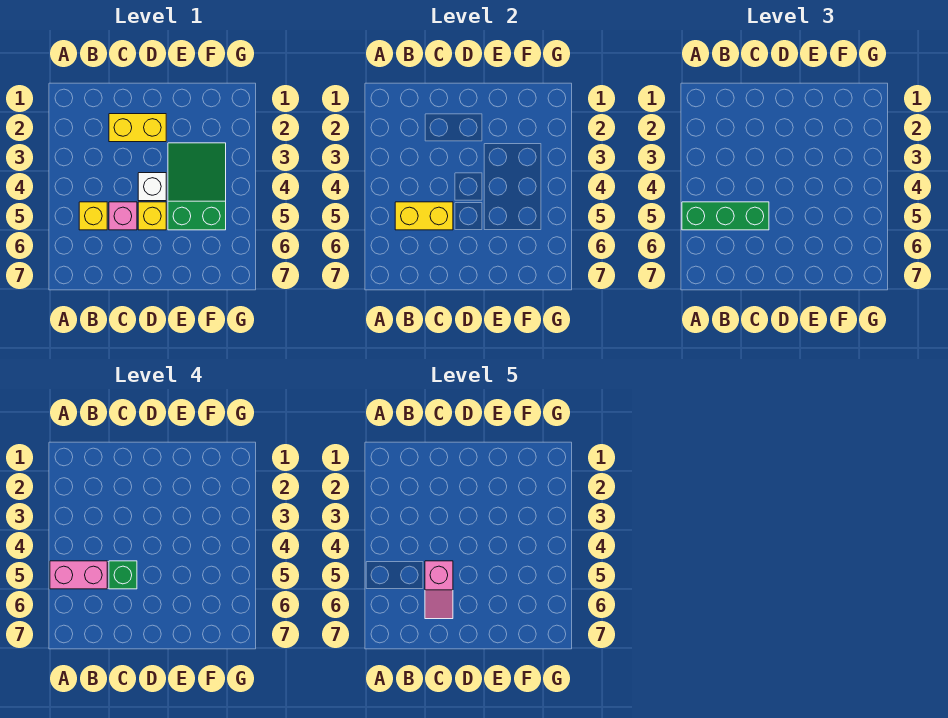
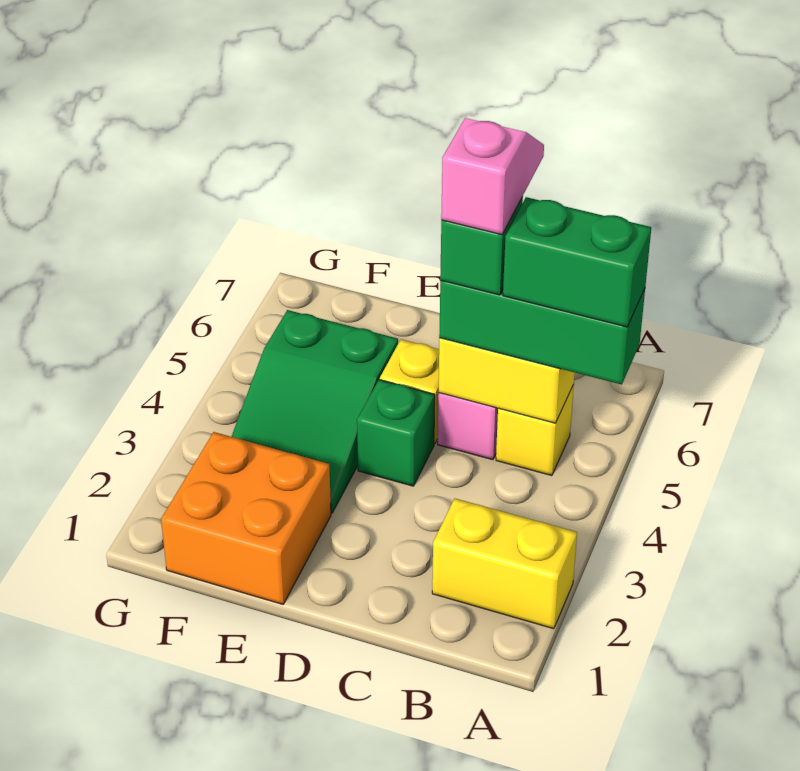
pink 1x2 brick [50,561,107,589] -> green 1x2 brick [503,197,651,327]
yellow 1x2 brick [109,114,166,142] -> yellow 1x2 brick moved to [432,499,577,629]
white 1x1 brick [138,173,166,201] -> green 1x1 brick [357,380,435,486]
none -> orange 2x2 brick [161,432,331,604]

